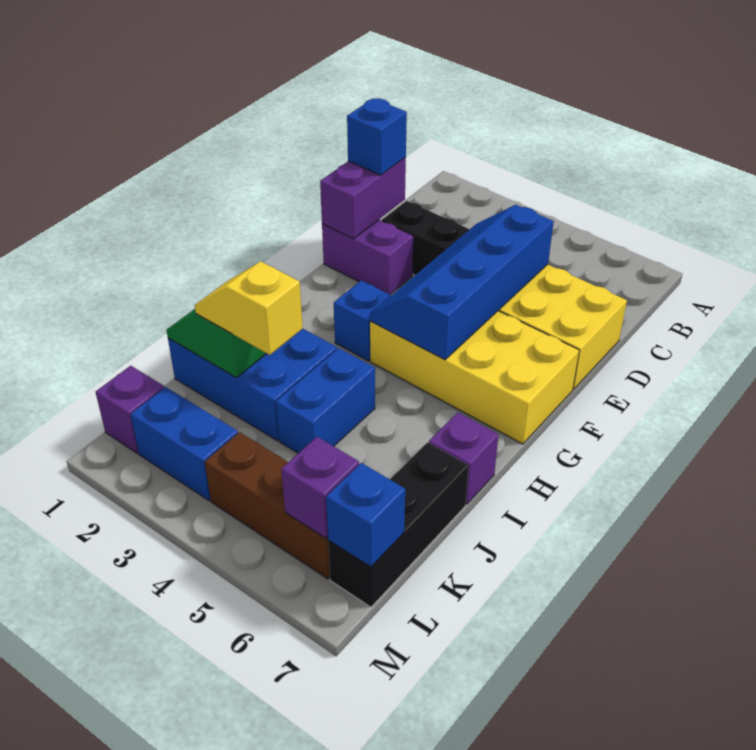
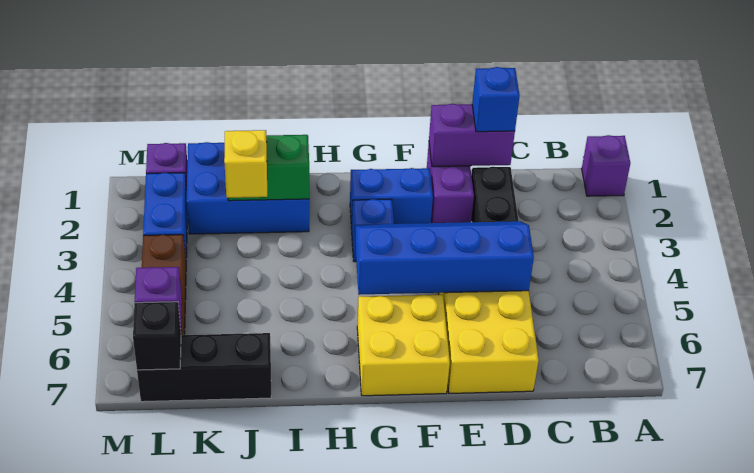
yellow 2x4 brick [370,311,579,444] -> yellow 2x2 brick [357,295,450,396]
blue 2x3 brick [168,329,337,441] -> blue 2x3 brick turned to [186,142,309,234]
blue 1x2 brick [276,348,375,453] -> blue 1x2 brick moved to [350,168,433,229]
purple 1x1 brick [429,412,498,504] -> purple 1x1 brick moved to [582,135,630,196]
blue 1x1 brick [326,463,405,567] -> black 1x1 brick [133,302,181,370]

